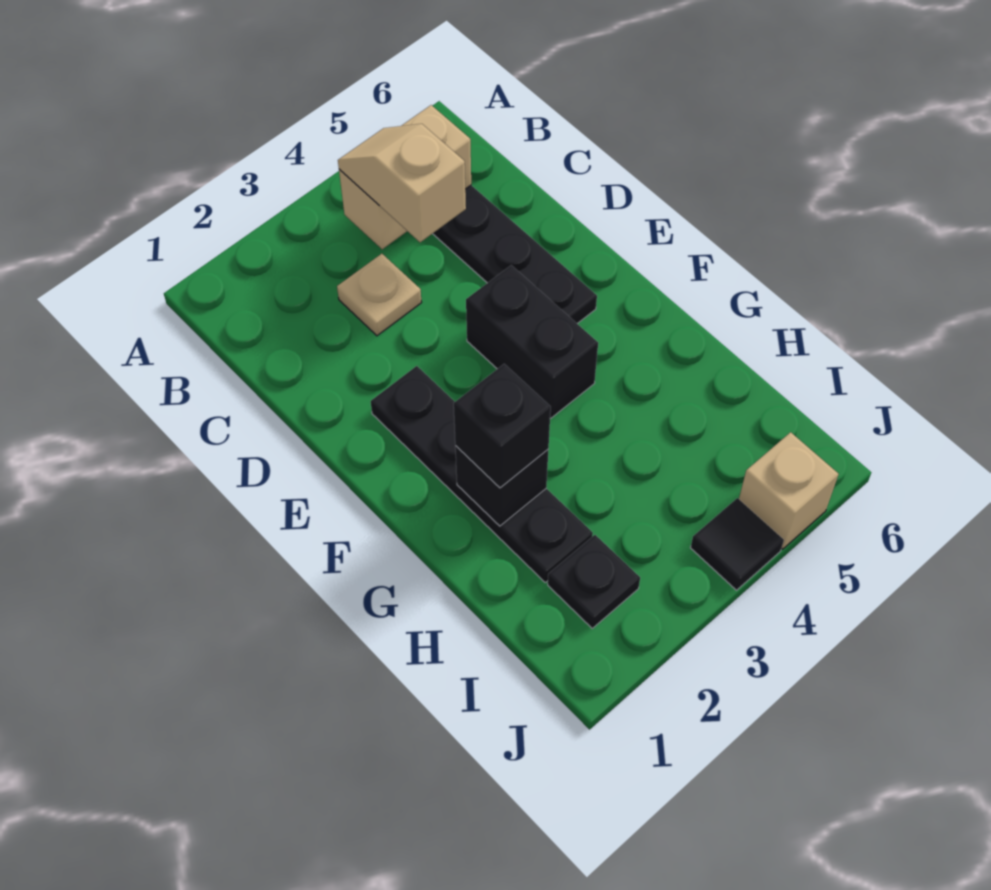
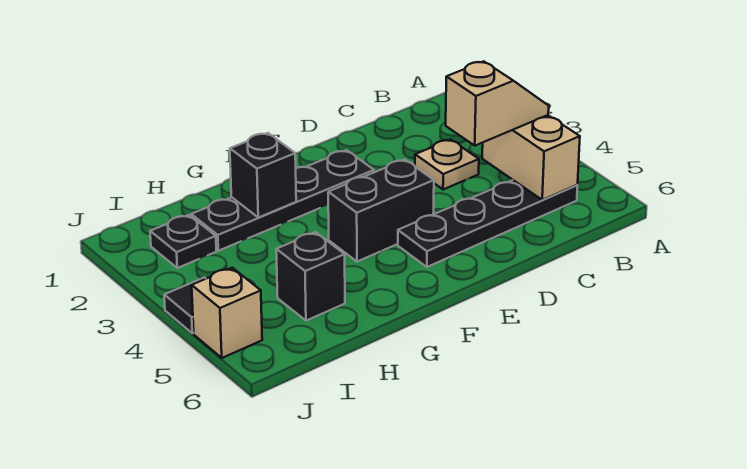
black 1x1 brick [454,364,551,488] -> black 1x1 brick moved to [276,232,345,321]

